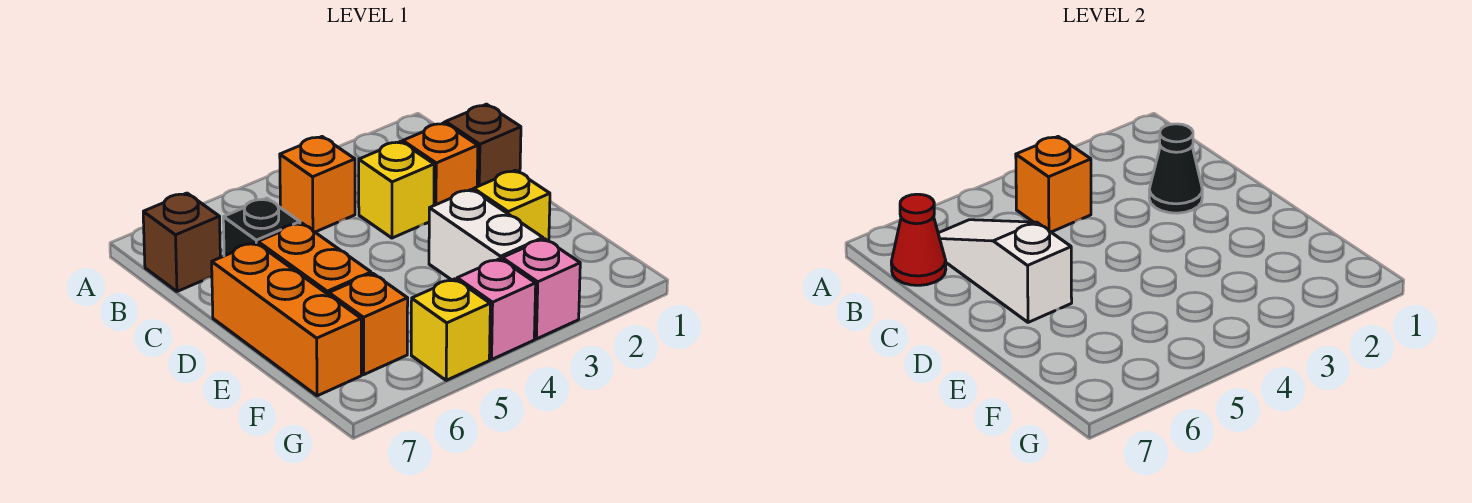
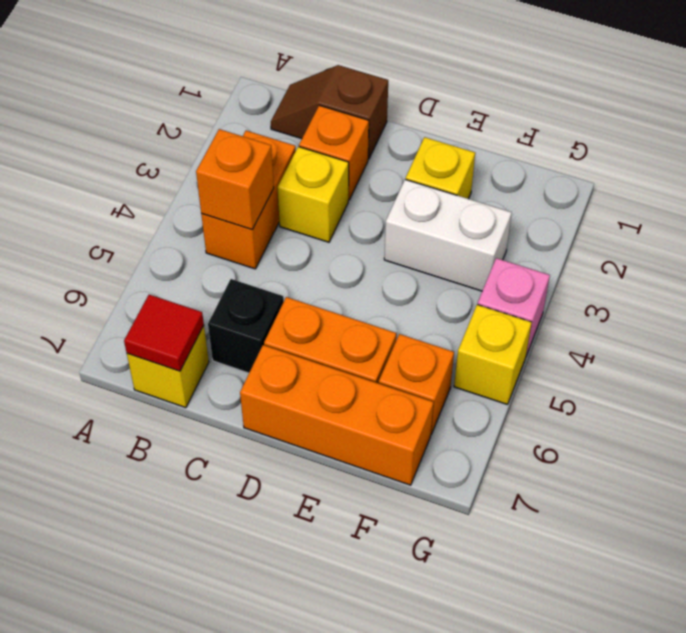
orange 1x1 brick [280,137,355,232] -> orange 1x2 brick [201,131,296,269]
white 1x3 slope [938,220,1072,322] -> none
brown 1x1 brick [143,193,220,291] -> yellow 1x1 brick [127,326,209,408]
red 1x1 cone [891,194,946,285] -> red 1x1 tile [124,295,204,371]
black 1x1 cone [1149,124,1202,213] -> none
pink 1x1 brick [502,239,580,339] -> none

